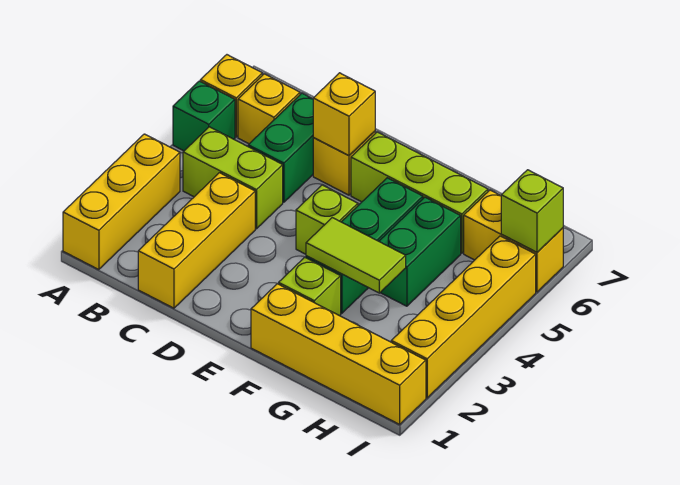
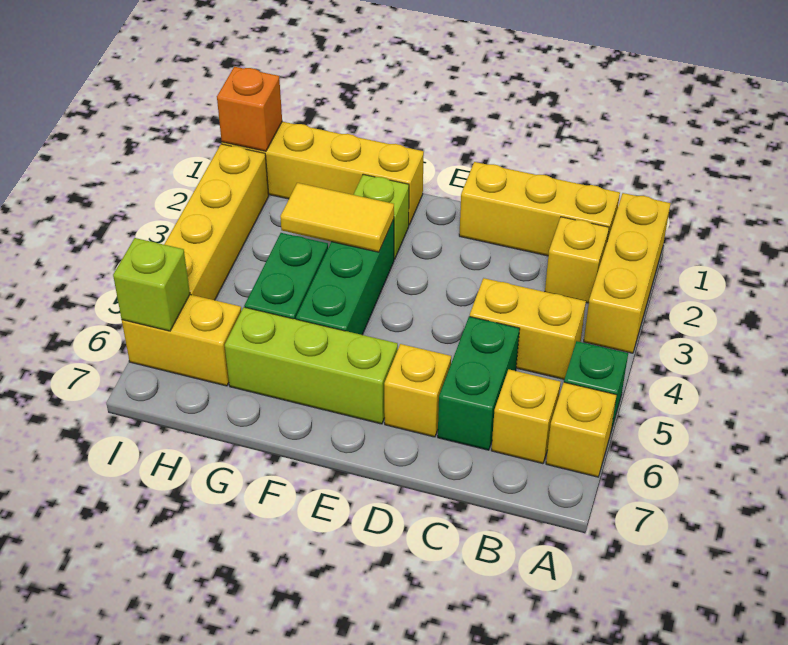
lime 1x2 brick [183,127,283,229] -> yellow 1x2 brick [470,278,586,379]
yellow 1x3 brick [138,173,255,308] -> yellow 1x3 brick turned to [459,162,620,256]
yellow 1x1 brick [313,73,375,156] -> yellow 1x1 brick moved to [545,217,609,303]
lime 1x1 brick [296,185,358,254] -> none
lime 1x2 tile [306,218,406,293] -> yellow 1x2 tile [280,183,394,252]
none -> orange 1x1 brick [217,67,282,151]

